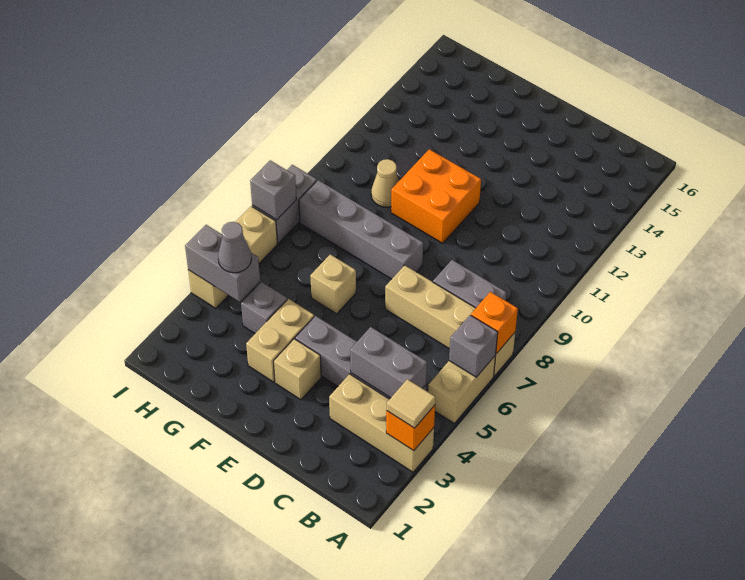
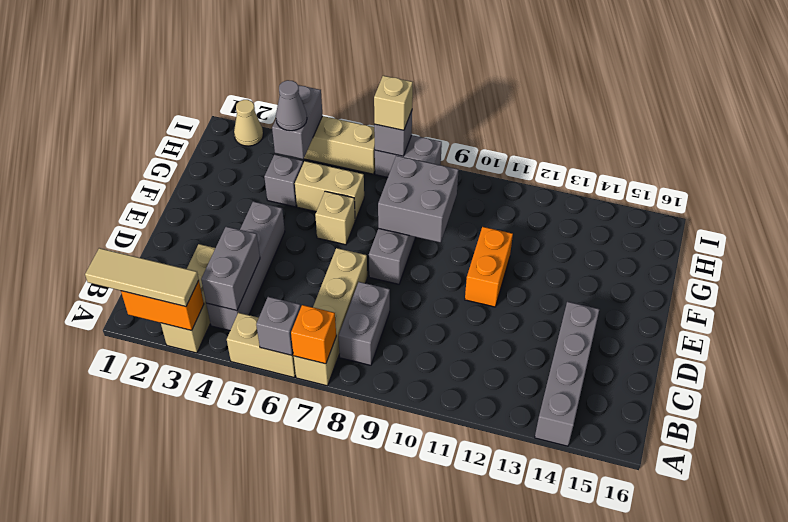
orange 1x1 brick [386,405,435,451] -> orange 1x2 brick [121,280,204,330]
tan 1x1 tile [386,379,436,428] -> tan 1x3 tile [85,248,199,307]
none -> grey 1x4 brick [535,302,599,446]
tan 1x1 brick [274,339,321,400] -> tan 1x1 brick moved to [374,76,413,130]
orange 2x2 brick [391,149,481,243] -> orange 1x2 brick [465,227,513,307]
tan 1x2 brick [246,299,314,382] -> tan 1x2 brick moved to [295,161,364,220]
none -> grey 2x2 brick [378,156,459,243]
tan 1x1 cone [371,159,399,207] -> tan 1x1 cone moved to [234,100,263,146]

